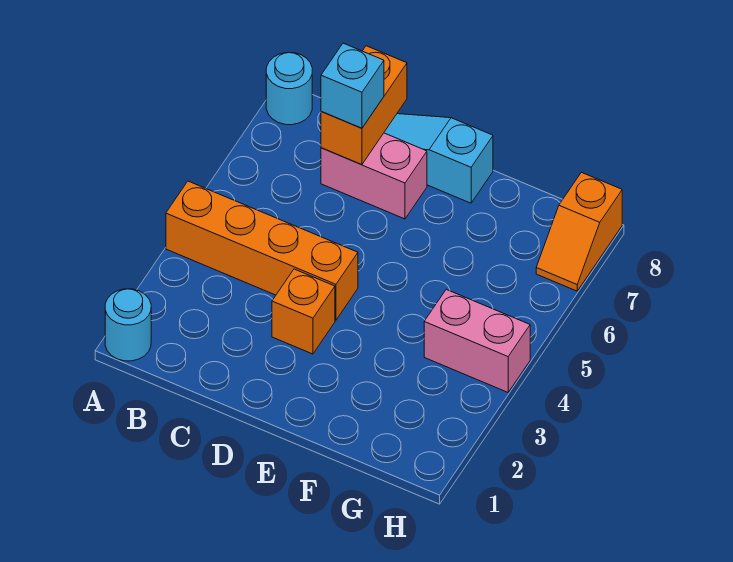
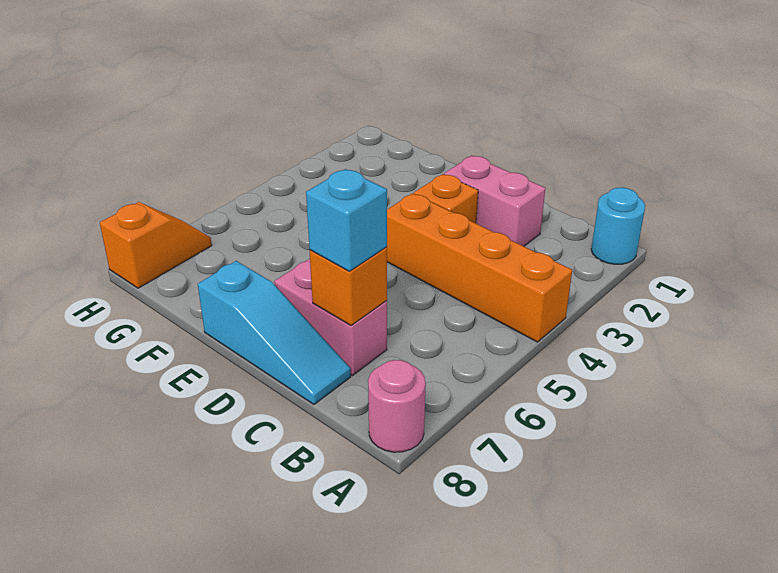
cyan 1x1 round brick [266,53,312,125] -> pink 1x1 round brick [368,360,426,452]
orange 1x2 brick [321,46,407,165] -> orange 1x1 brick [309,247,387,325]
pink 1x2 brick [424,289,530,392] -> pink 1x2 brick moved to [444,156,545,246]

